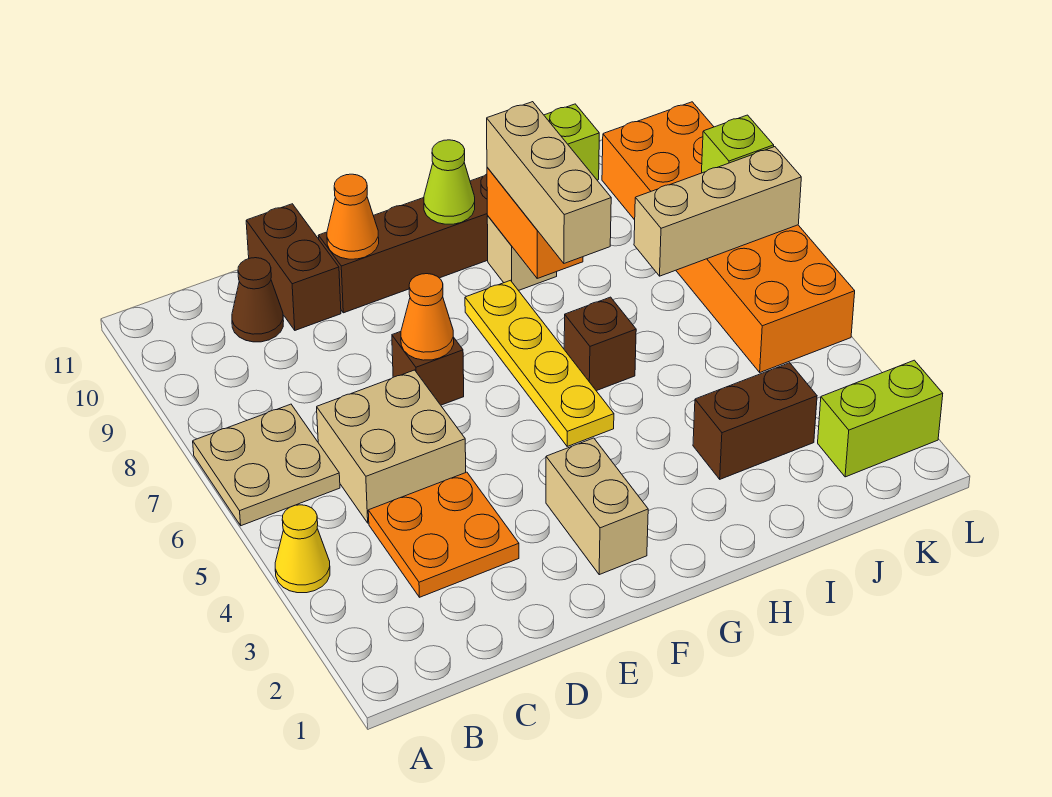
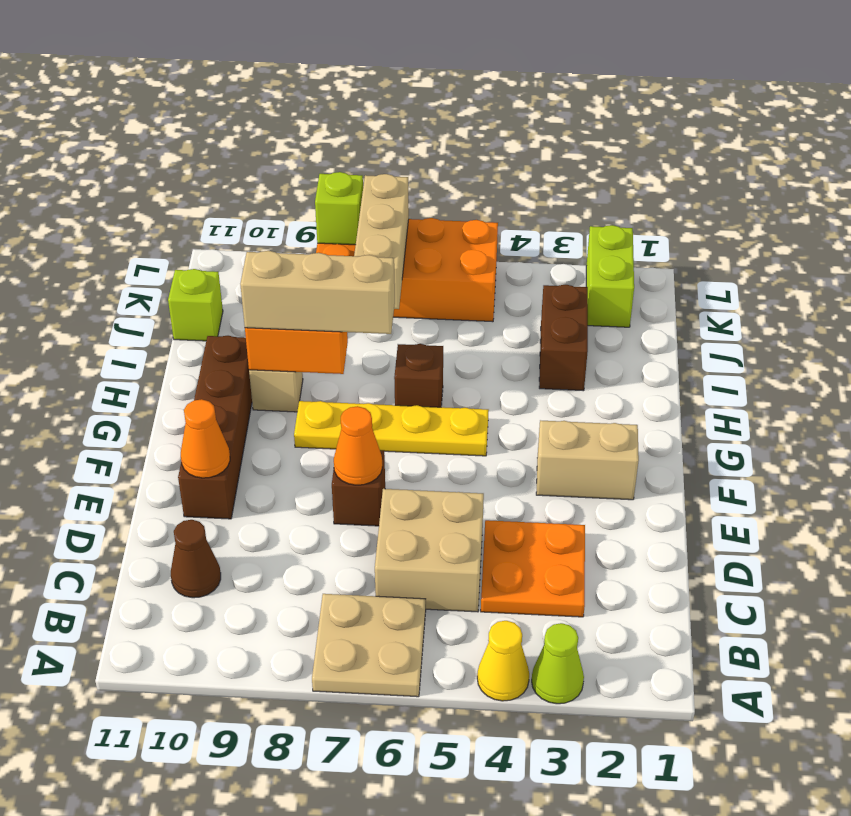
brown 1x2 brick [246,204,341,330] -> none
lime 1x1 cone [424,140,475,224] -> lime 1x1 cone moved to [532,623,584,704]
orange 2x6 brick [602,102,855,372] -> orange 2x4 brick [316,218,498,322]

